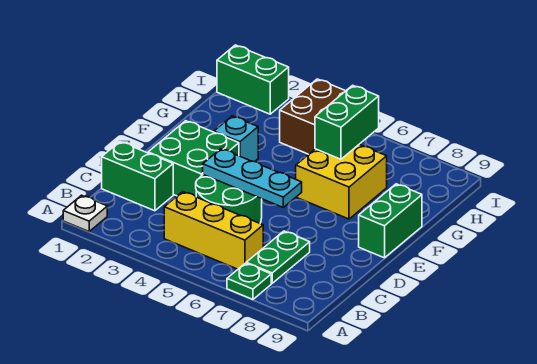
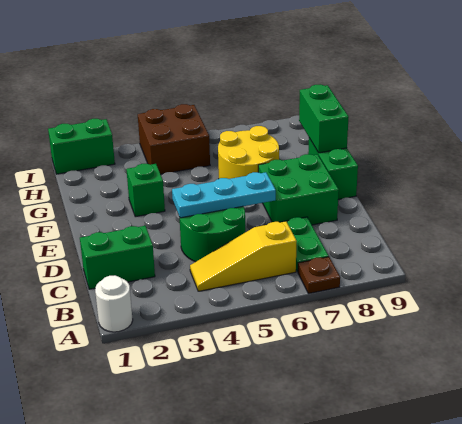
white 1x1 plate [63,195,107,231] -> white 1x1 round brick [95,275,133,332]
green 1x1 plate [227,263,271,299] -> brown 1x1 plate [298,257,340,293]
yellow 1x3 brick [164,192,263,269] -> yellow 1x3 slope [190,221,297,291]
green 2x2 brick [148,121,239,196] -> green 2x2 brick moved to [258,154,339,225]
cyan 1x1 brick [214,116,258,162] -> green 1x1 brick [126,164,165,217]
yellow 2x2 brick [296,145,387,219] -> yellow 2x2 round brick [218,126,279,179]
green 1x2 brick [315,85,379,159] -> green 1x2 brick moved to [299,84,349,153]

